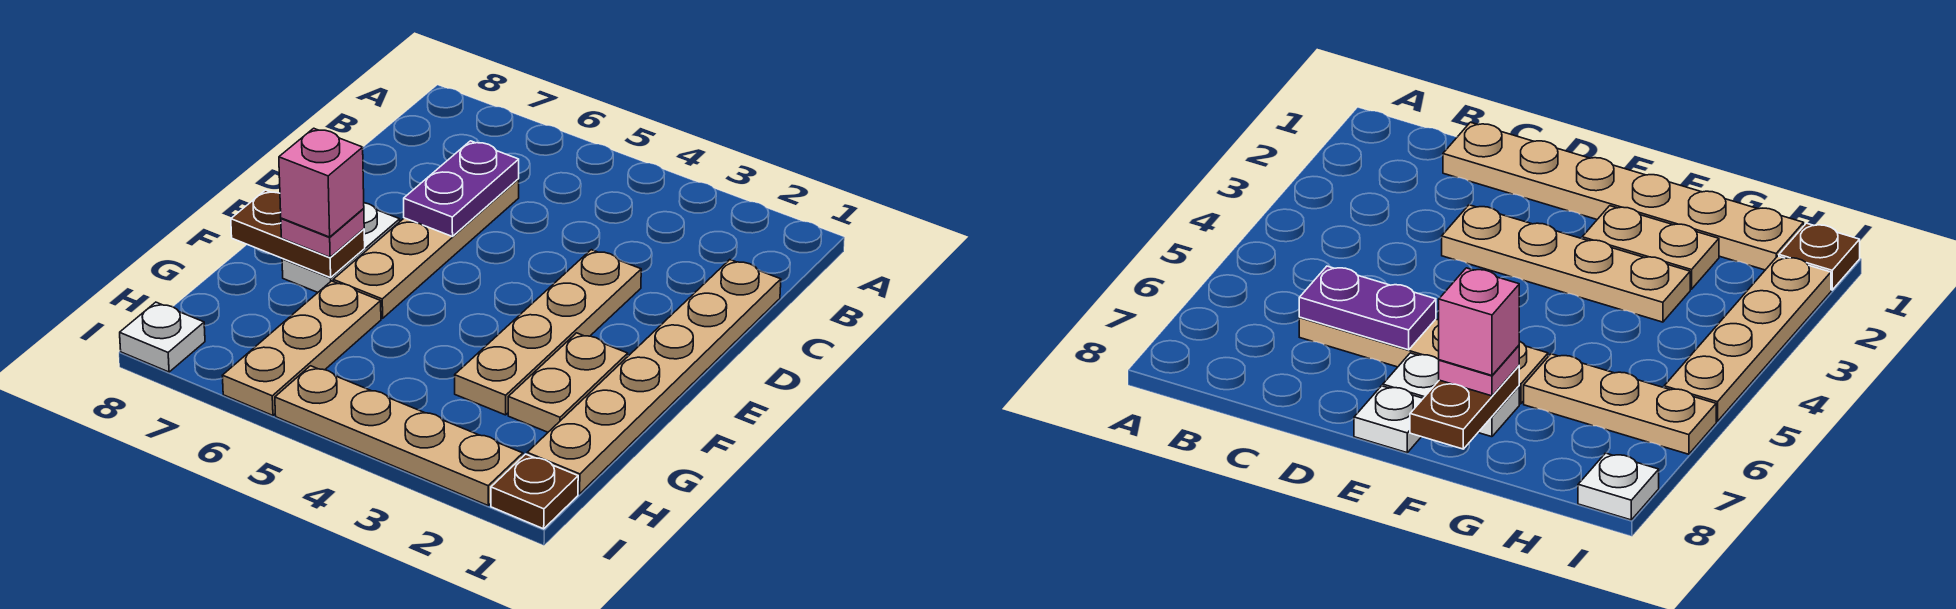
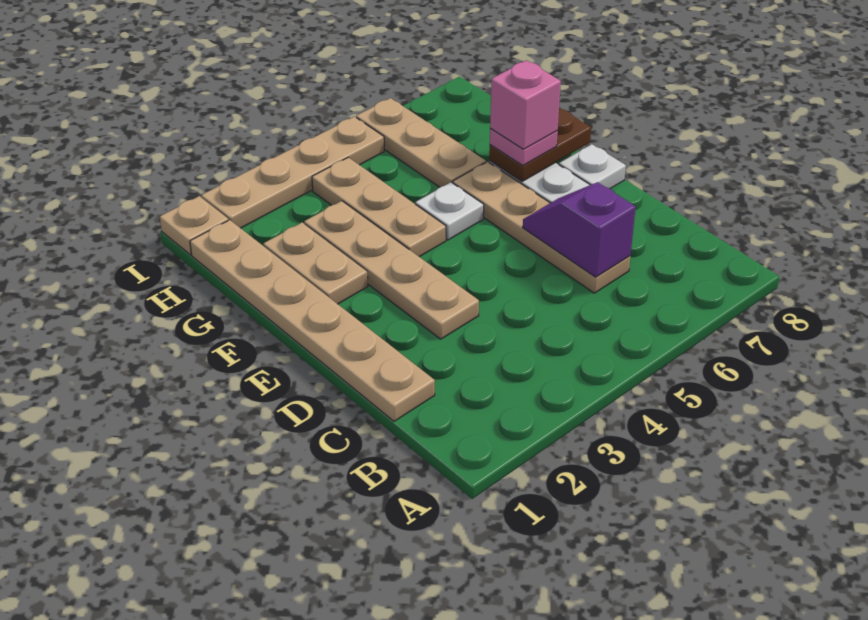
purple 1x2 plate [404,141,519,237] -> purple 1x2 slope [523,182,636,277]
none -> tan 1x3 plate [312,157,446,257]
brown 1x1 plate [491,454,578,529] -> tan 1x1 plate [160,196,228,255]
white 1x1 plate [120,302,205,372] -> white 1x1 plate moved to [415,182,484,240]

